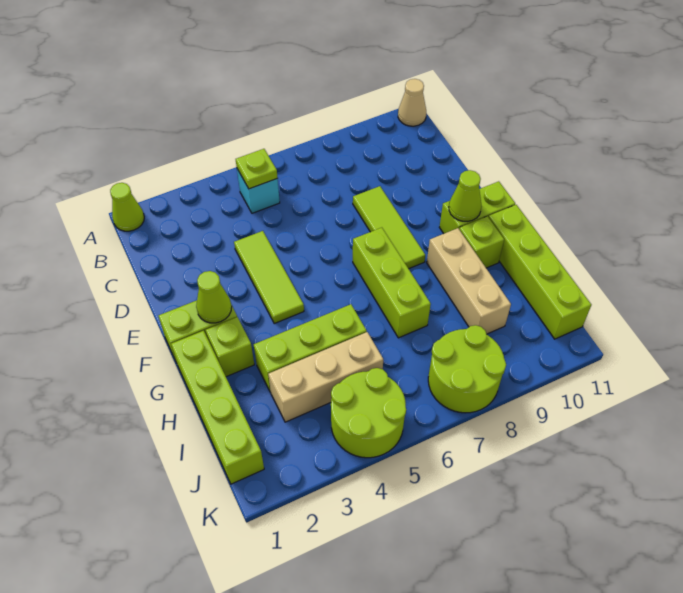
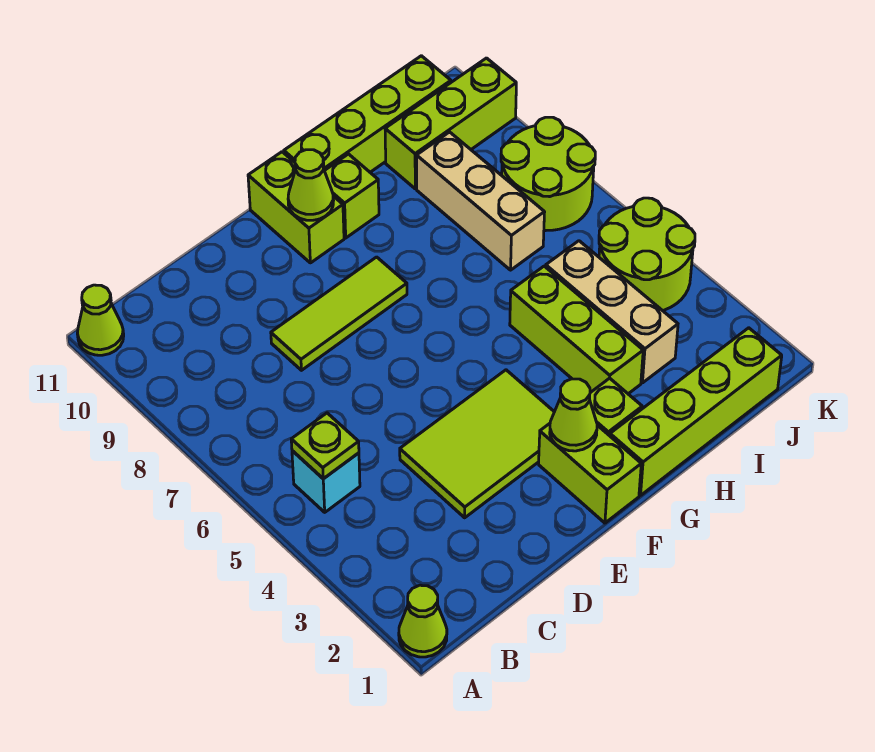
tan 1x1 cone [398,79,426,126] -> lime 1x1 cone [77,285,124,355]
lime 1x3 tile [234,231,304,323] -> lime 2x3 tile [400,370,554,518]
lime 1x3 brick [353,228,431,338] -> lime 1x3 brick moved to [385,58,516,189]
tan 1x3 brick [427,228,511,334] -> tan 1x3 brick turned to [417,132,545,270]

